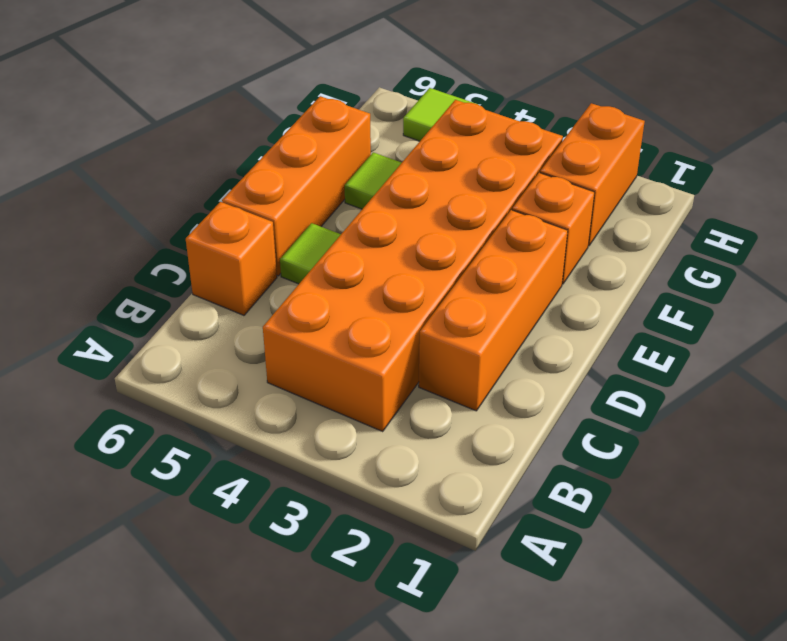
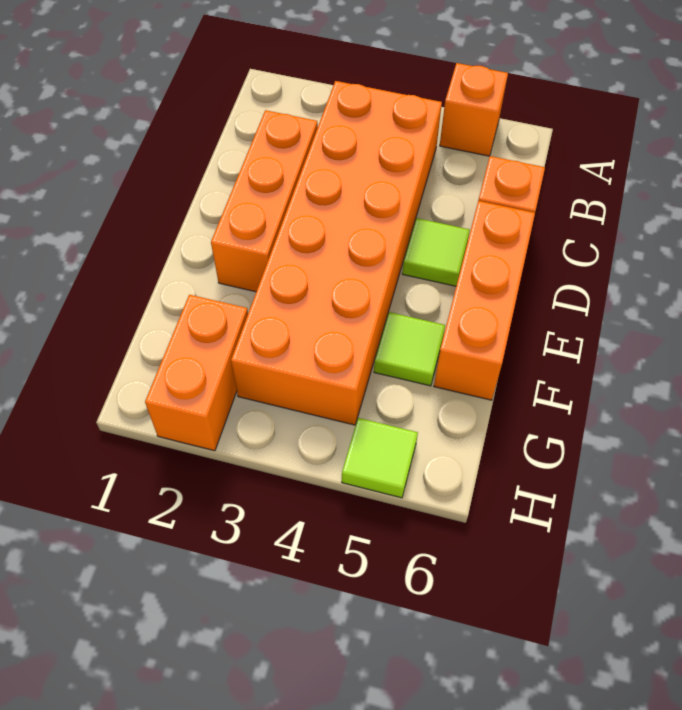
orange 1x1 brick [512,173,595,284] -> orange 1x1 brick moved to [440,63,508,156]

